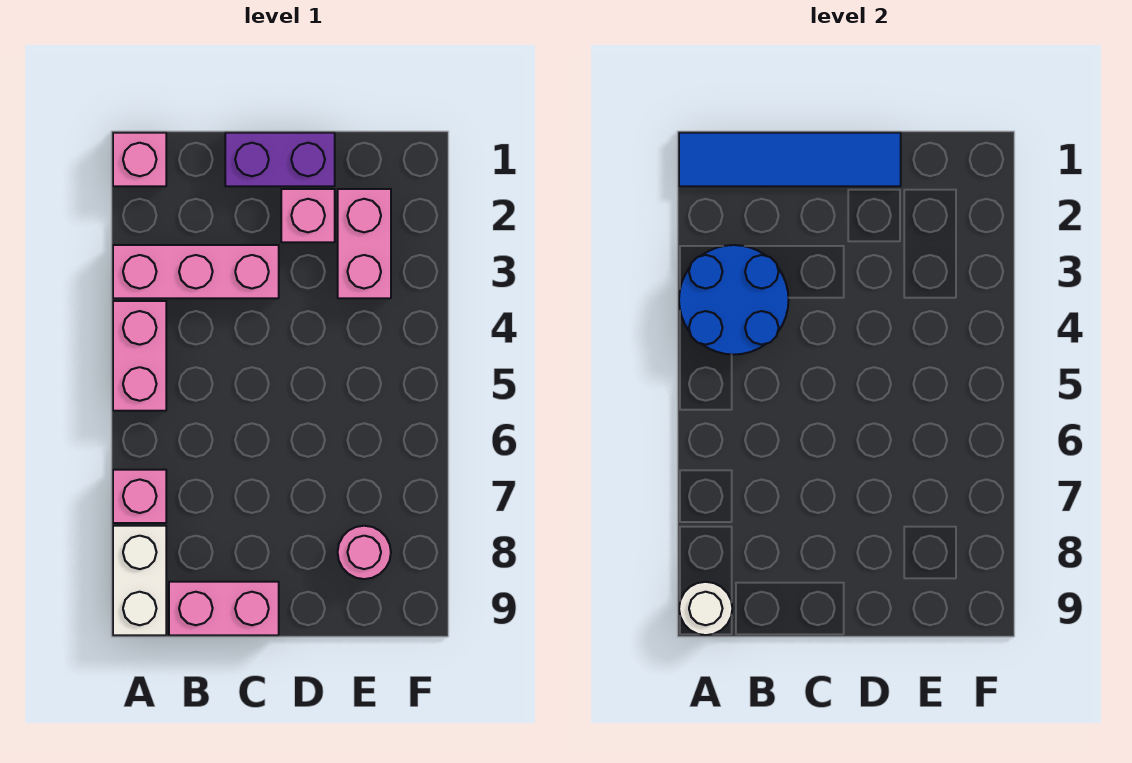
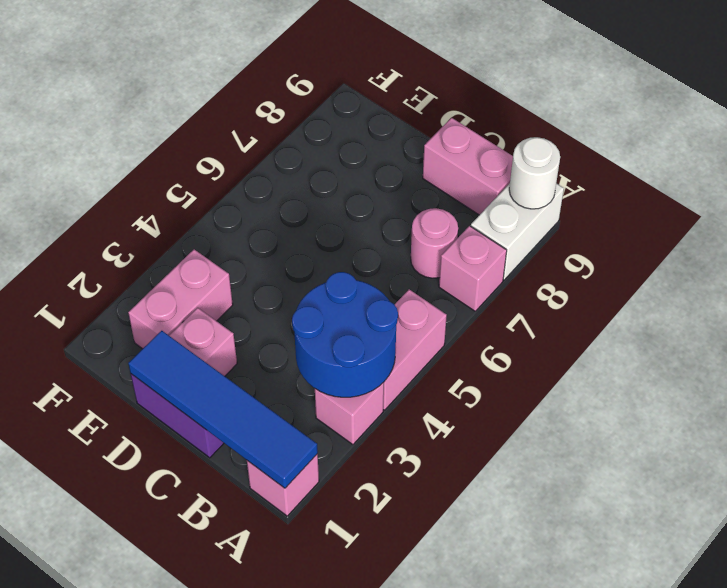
pink 1x3 brick [113,245,279,298] -> pink 1x1 brick [315,383,384,444]
pink 1x1 round brick [338,526,391,579] -> pink 1x1 round brick moved to [411,208,458,278]

